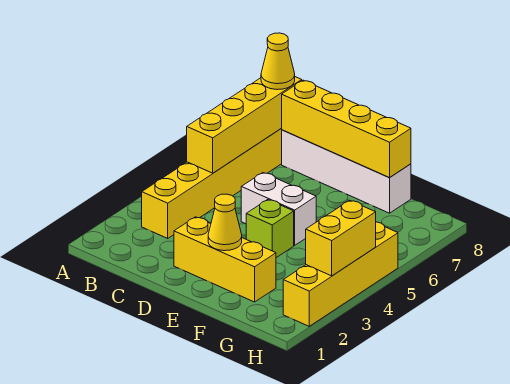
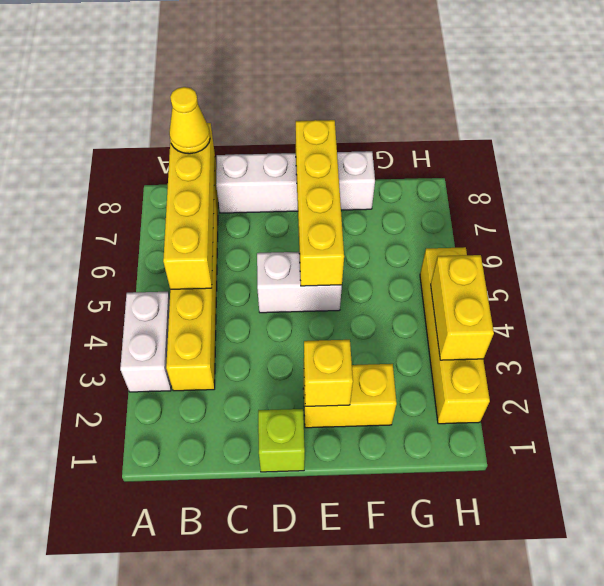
none -> white 1x2 brick [120,292,171,392]
yellow 1x4 brick [282,80,411,178] -> yellow 1x4 brick turned to [296,120,344,286]
yellow 1x3 brick [174,217,276,302] -> yellow 1x2 brick [303,364,397,428]
yellow 1x1 cone [208,194,242,251] -> yellow 1x1 brick [304,340,353,406]
lime 1x1 brick [246,200,294,258] -> lime 1x1 brick moved to [258,409,305,472]

